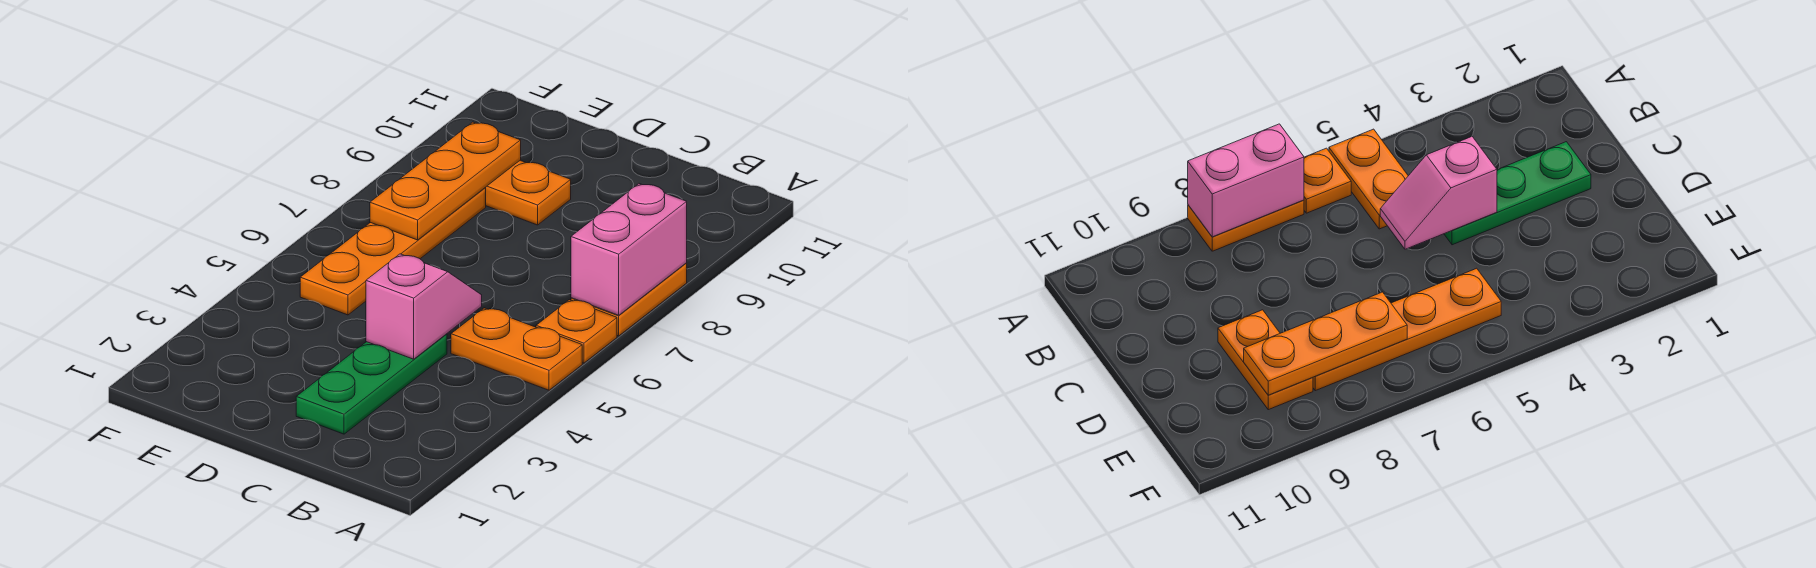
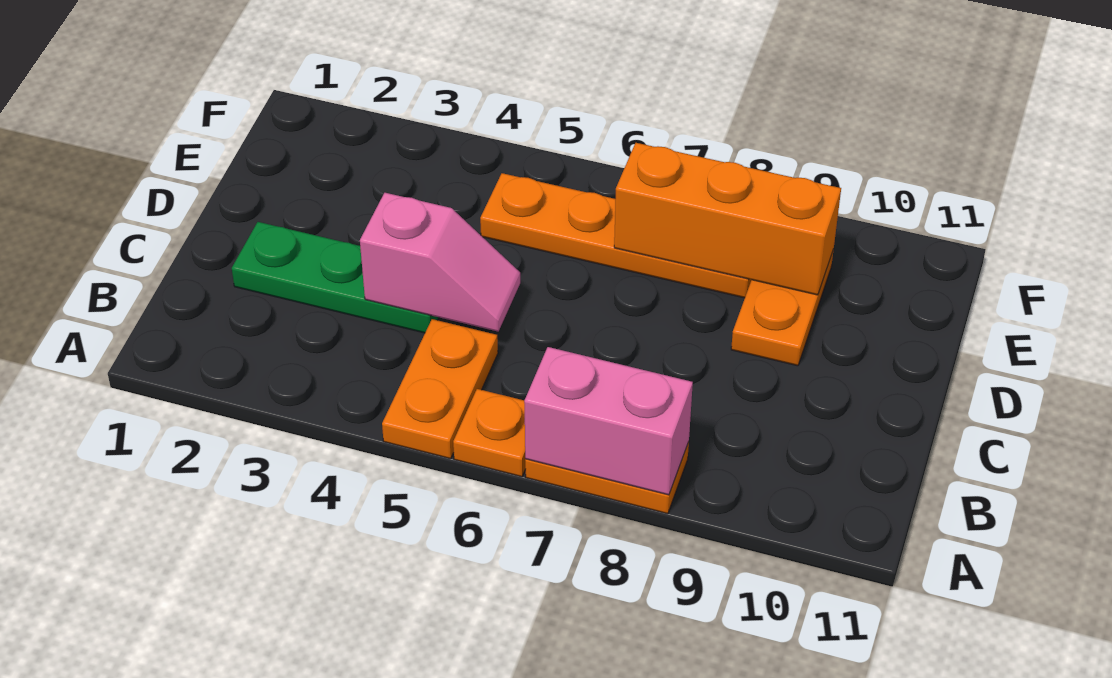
orange 1x3 plate [370,122,521,240] -> orange 1x3 brick [614,143,841,295]

